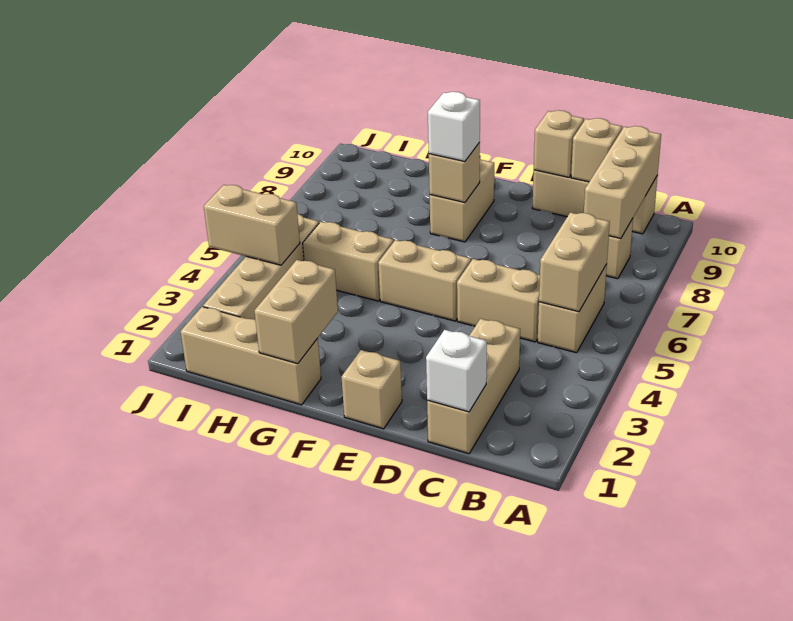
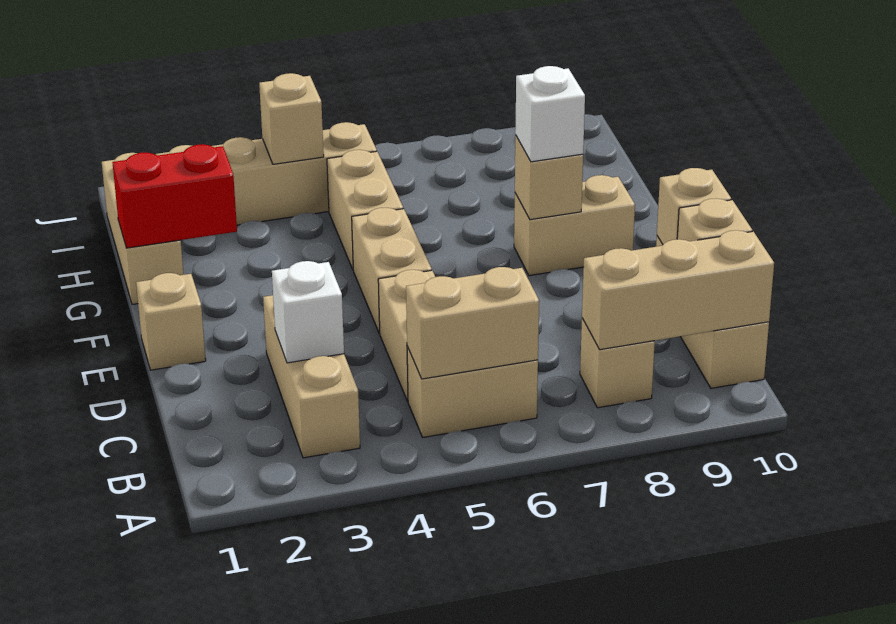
tan 1x3 brick [427,319,520,454] -> tan 1x3 brick turned to [263,295,360,458]
white 1x1 brick [426,330,487,412] -> white 1x1 brick moved to [272,261,344,363]
tan 1x2 brick [254,260,338,364] -> red 1x2 brick [112,144,237,248]
tan 1x2 brick [204,185,300,265] -> tan 1x1 brick [259,73,324,164]

